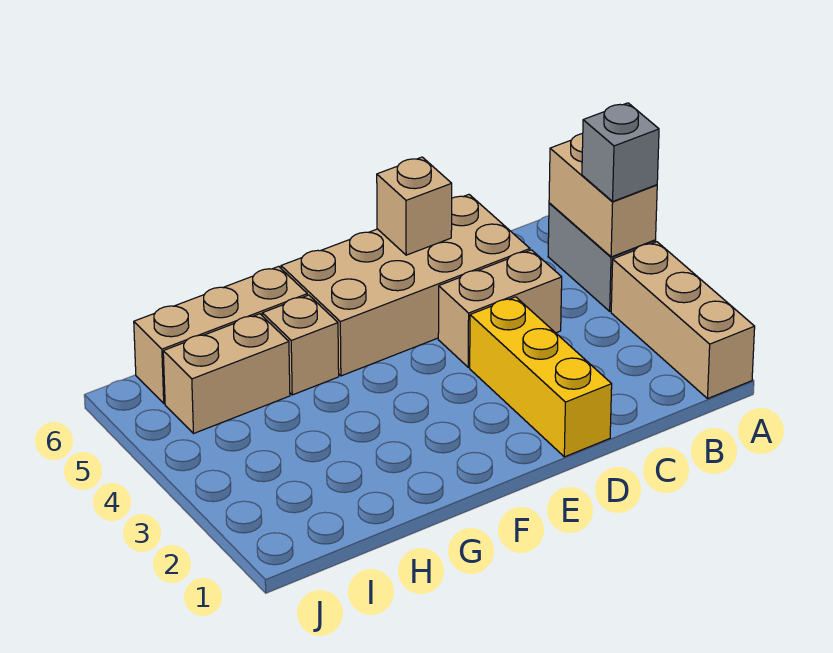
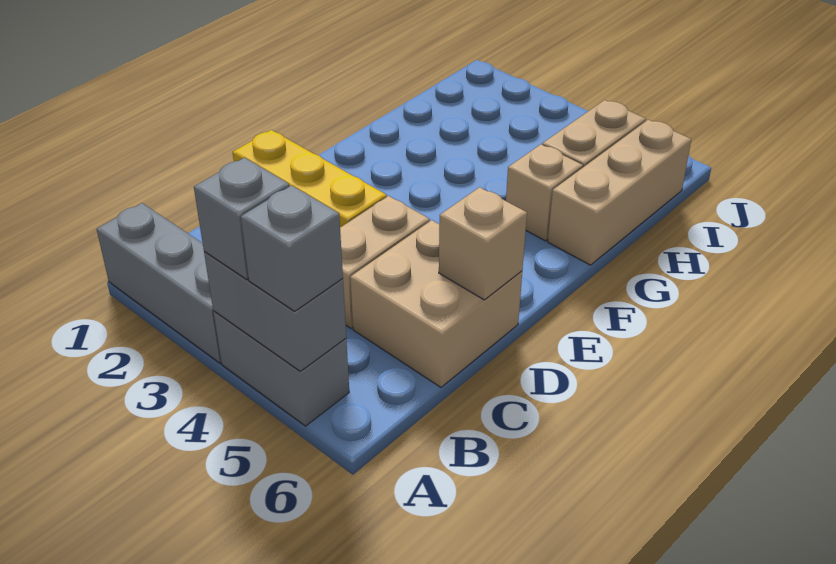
tan 1x3 brick [611,242,755,398] -> grey 1x3 brick [97,203,221,363]
tan 1x2 brick [549,134,657,257] -> grey 1x2 brick [204,252,346,371]
none -> grey 1x1 brick [241,185,343,311]
tan 2x4 brick [281,195,530,376] -> tan 2x2 brick [350,220,522,387]

